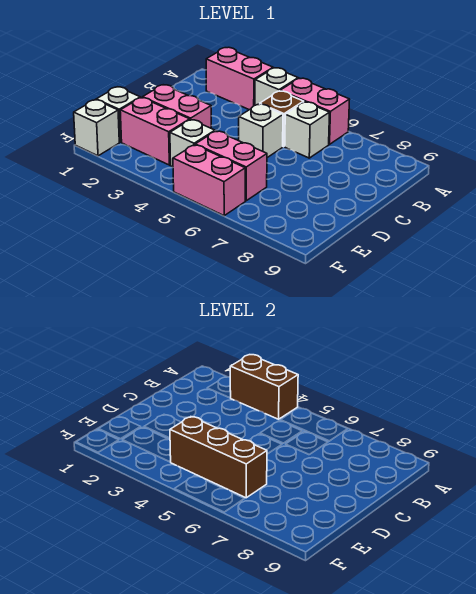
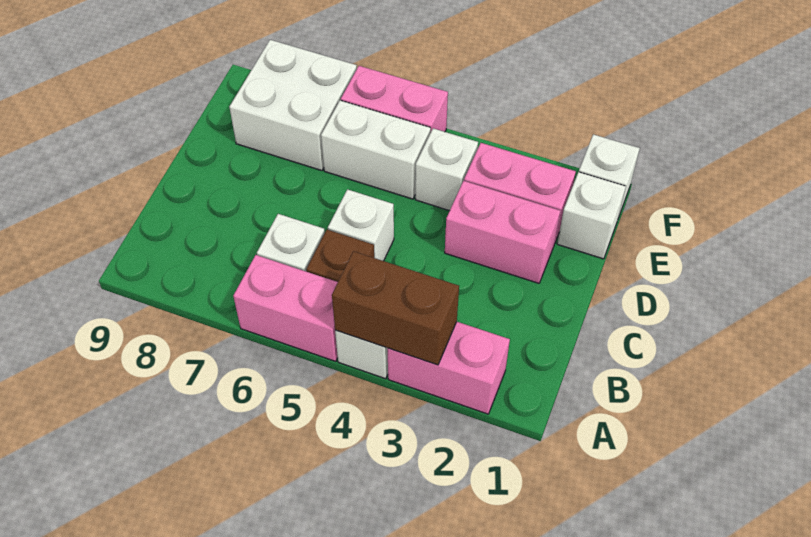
brown 1x3 brick [170,417,267,498] -> none
pink 1x2 brick [195,131,267,201] -> white 1x2 brick [321,100,431,199]
none -> white 2x2 brick [229,40,357,171]

